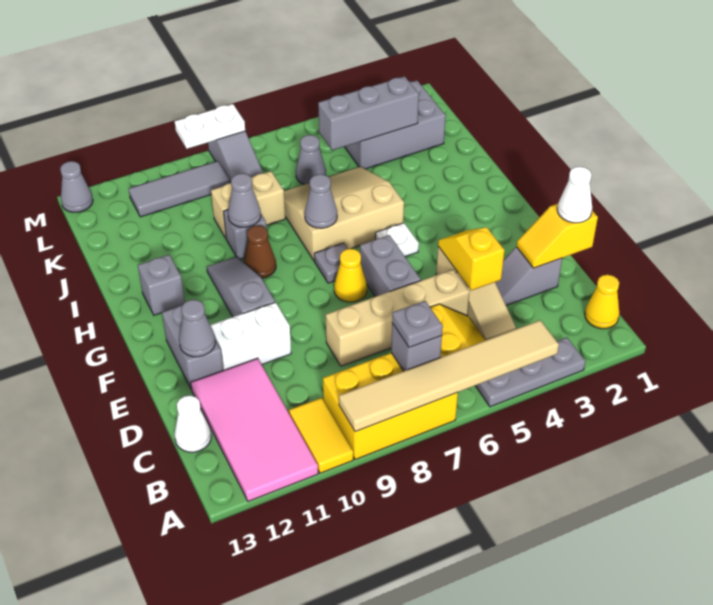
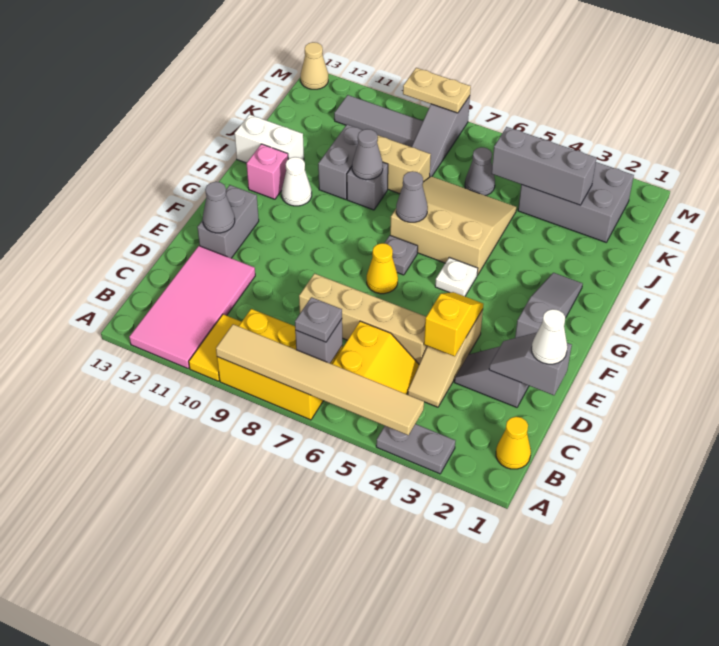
grey 1x3 plate [475,338,585,407] -> grey 1x2 plate [376,424,455,474]
white 1x1 cone [174,396,211,452] -> white 1x1 cone moved to [282,157,312,206]
yellow 1x2 slope [516,204,598,268] -> grey 1x2 slope [489,332,572,395]
grey 1x2 brick [360,235,421,297] -> grey 1x2 brick moved to [318,125,362,199]
white 1x2 brick [210,302,291,370] -> white 1x2 brick moved to [235,114,304,163]
grey 1x3 slope [207,257,275,317] -> grey 1x3 slope moved to [515,273,583,338]
brown 1x1 cone [244,226,276,278] -> none
grey 1x1 brick [138,255,185,315] -> pink 1x1 brick [247,144,288,199]
white 1x2 plate [175,104,245,149] -> tan 1x2 plate [403,68,471,113]
grey 1x1 cone [60,161,93,212] -> tan 1x1 cone [300,42,328,89]

